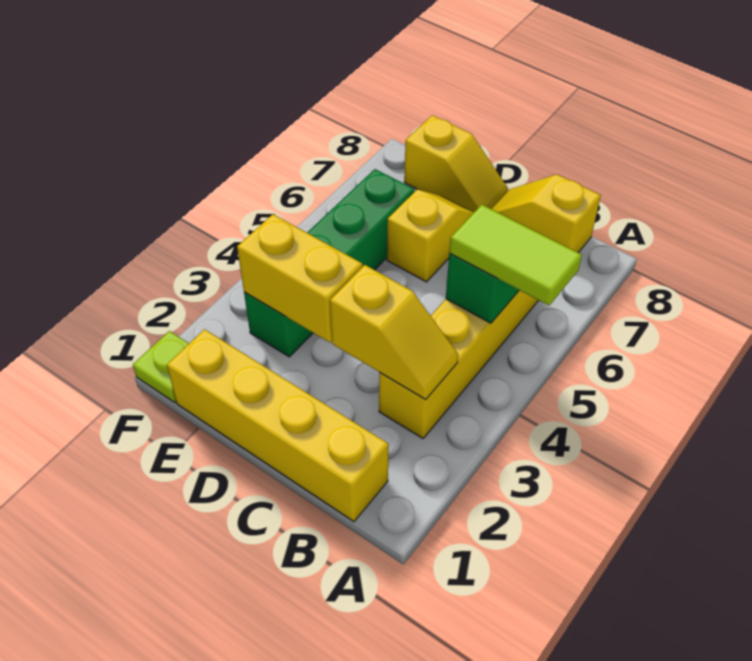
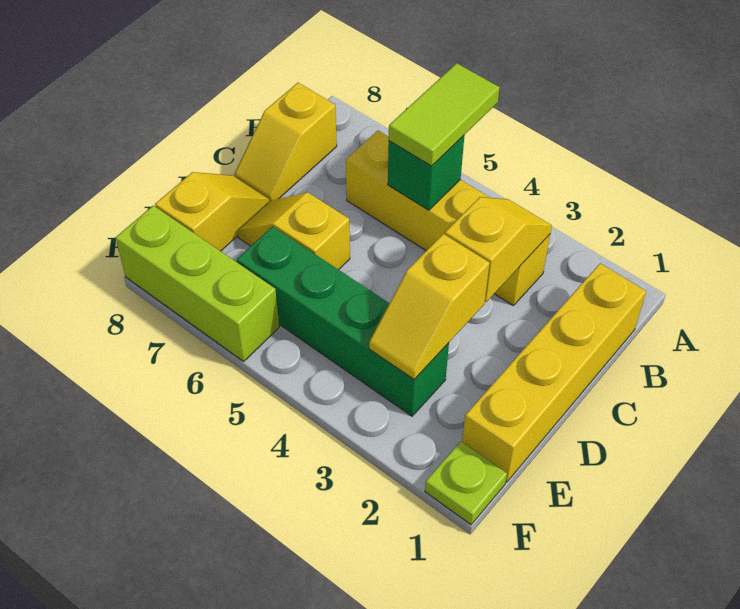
yellow 1x2 brick [237,214,363,343] -> yellow 1x2 slope [369,234,490,379]
none -> lime 1x3 brick [116,206,279,361]

